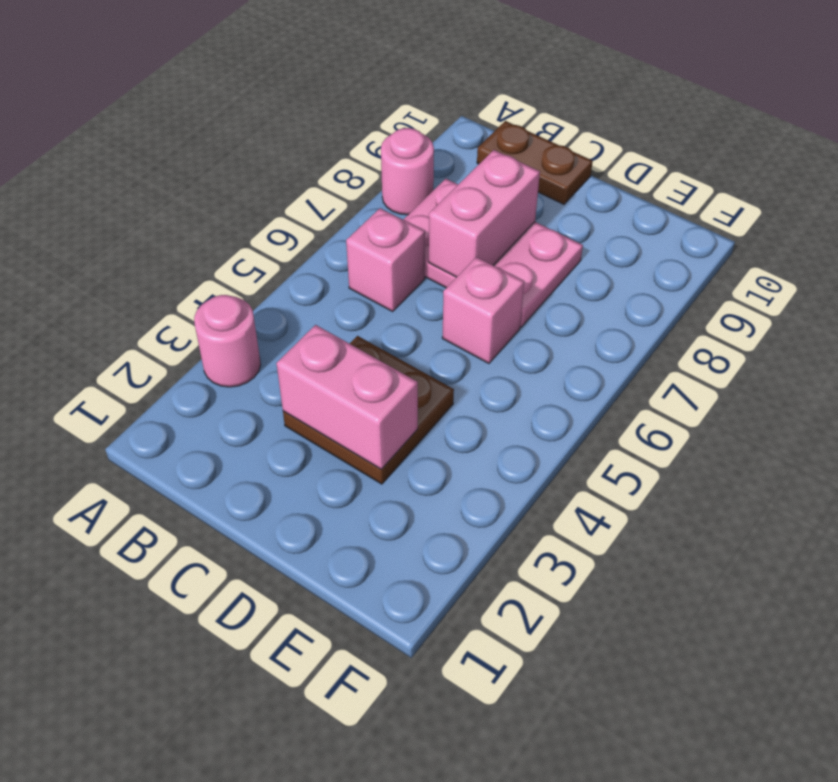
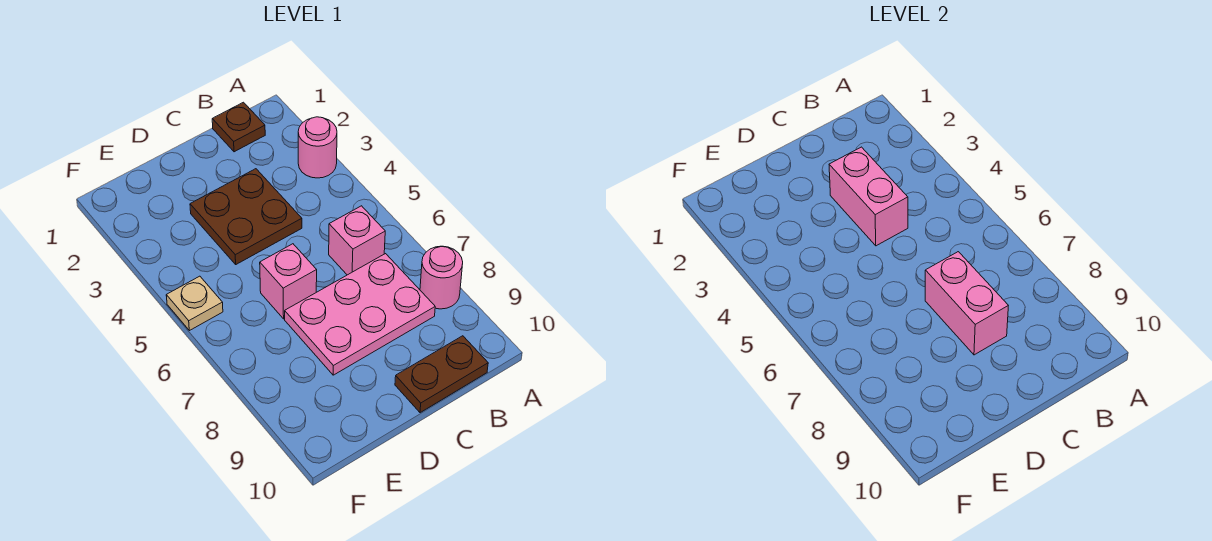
none -> brown 1x1 plate [212,102,265,152]
pink 1x2 brick [276,325,418,469] -> pink 1x2 brick turned to [829,147,908,246]
none -> tan 1x1 plate [166,276,223,331]

